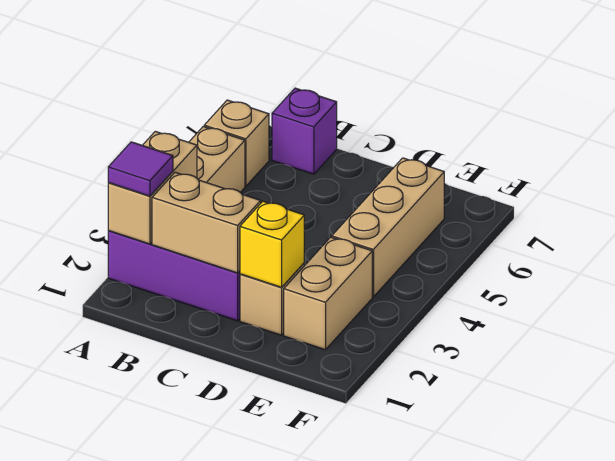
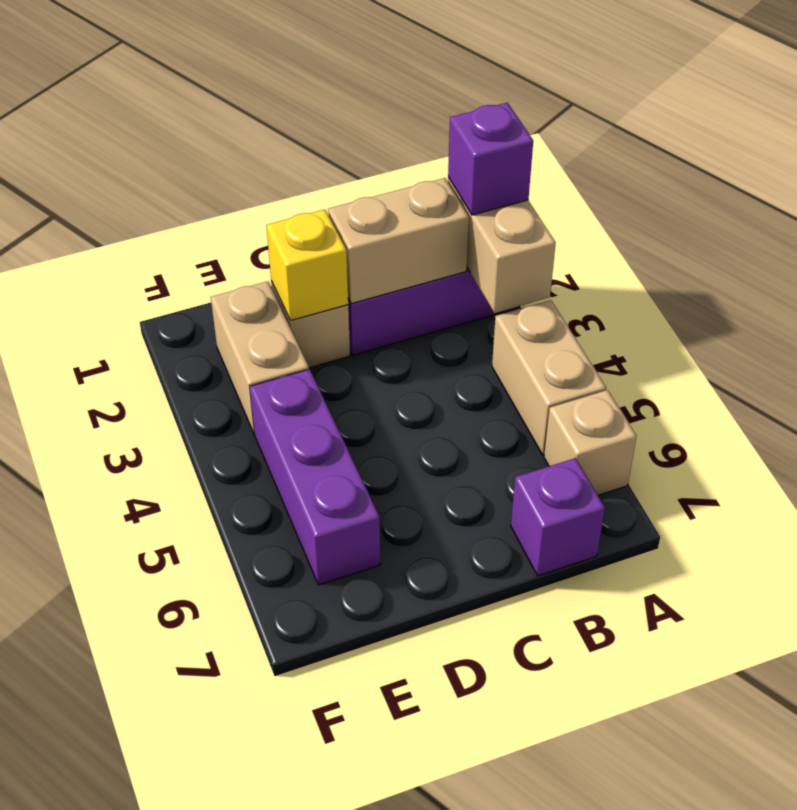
purple 1x1 tile [108,142,173,196] -> purple 1x1 brick [448,103,533,215]
tan 1x3 brick [332,158,444,297] -> purple 1x3 brick [250,369,380,585]

